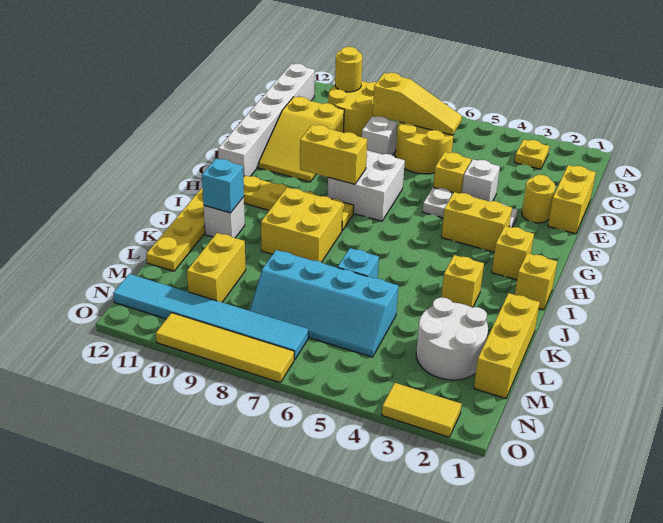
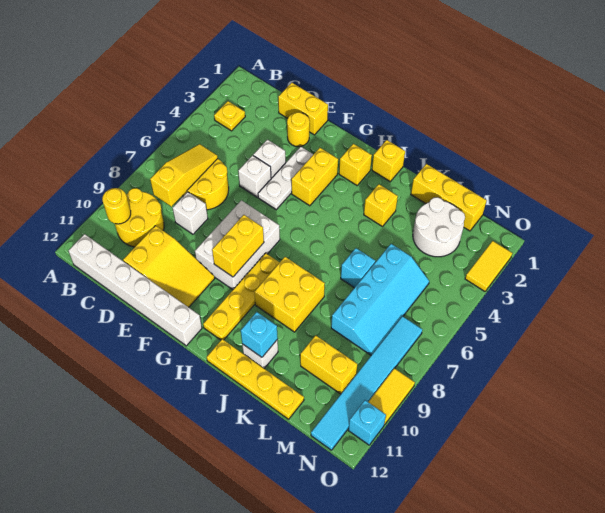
yellow 1x1 brick [433,152,471,194] -> white 1x1 brick [238,155,271,197]
white 2x2 brick [328,151,405,221] -> white 2x3 brick [195,200,280,290]
yellow 1x4 tile [156,313,294,382] -> yellow 1x2 tile [369,368,415,425]
none -> cyan 1x1 brick [348,400,386,445]

